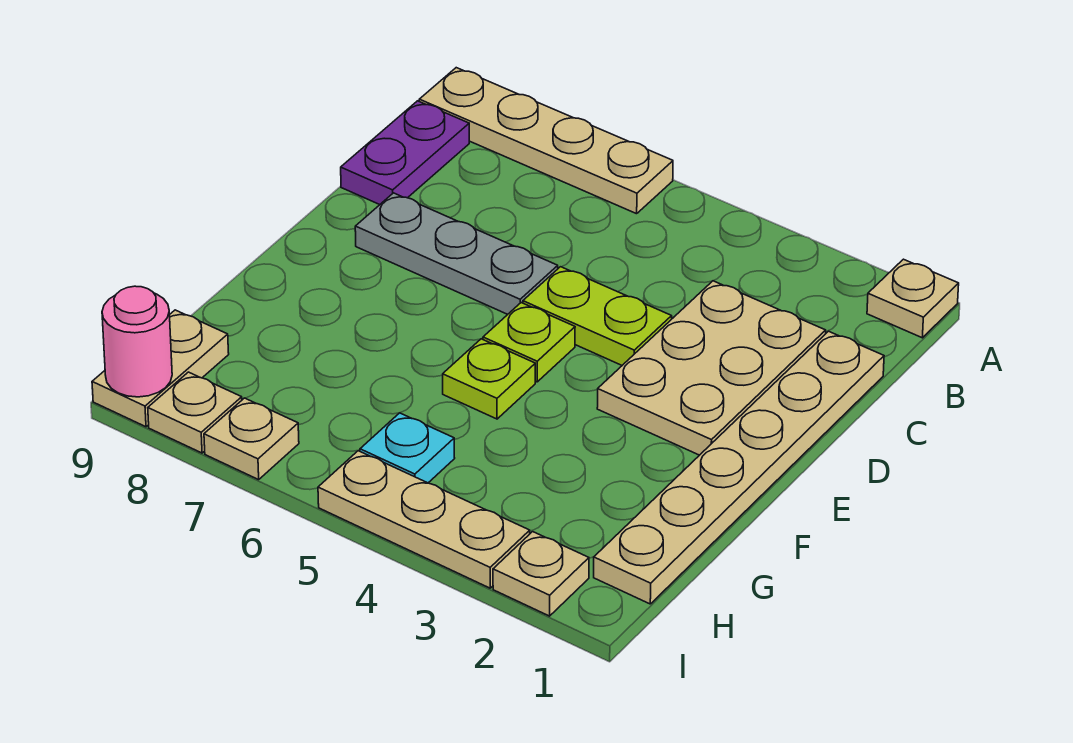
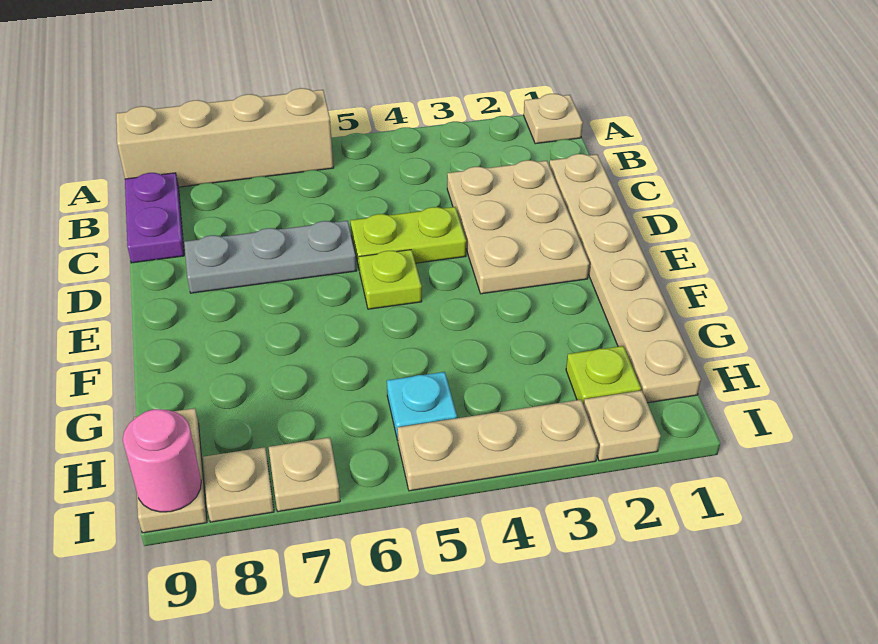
tan 1x4 plate [419,68,673,214] -> tan 1x4 brick [116,88,334,187]
lime 1x1 plate [443,339,535,419] -> lime 1x1 plate moved to [566,346,641,405]

